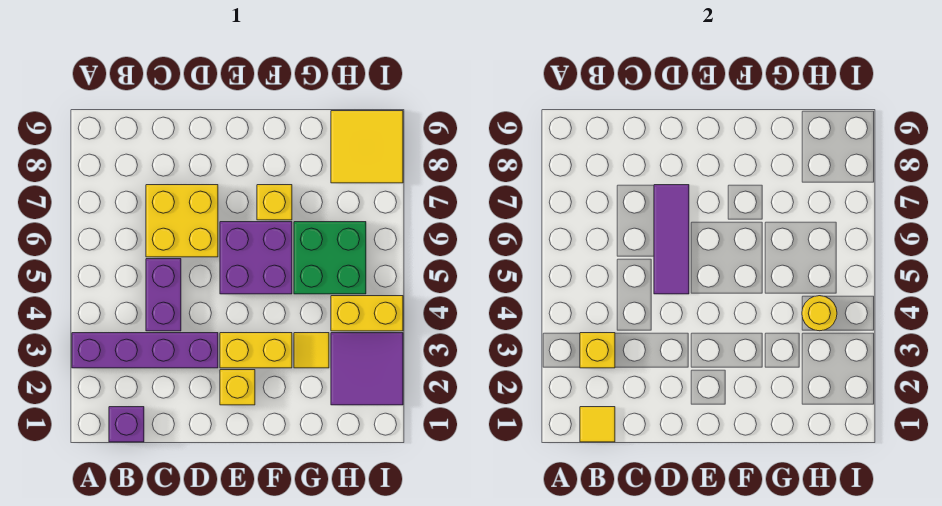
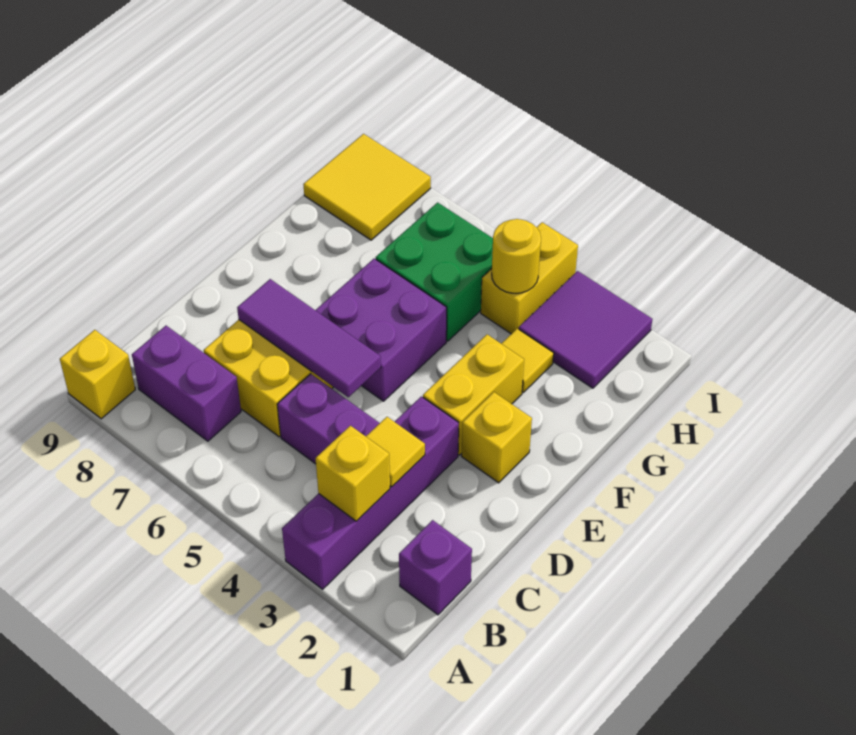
yellow 1x1 tile [580,407,615,442] -> yellow 1x1 tile moved to [366,417,425,487]
none -> purple 1x2 brick [132,326,241,441]
yellow 1x1 brick [257,185,292,220] -> yellow 1x1 brick moved to [60,330,135,419]

